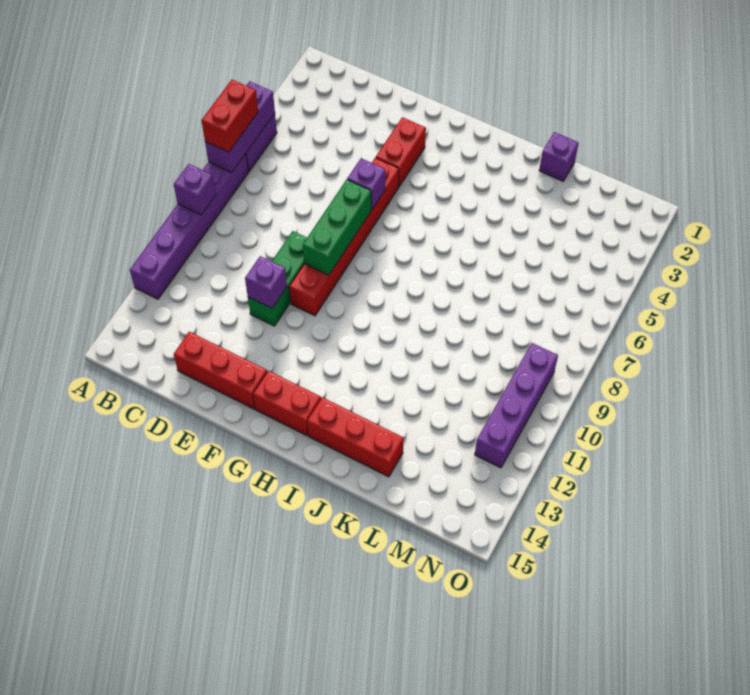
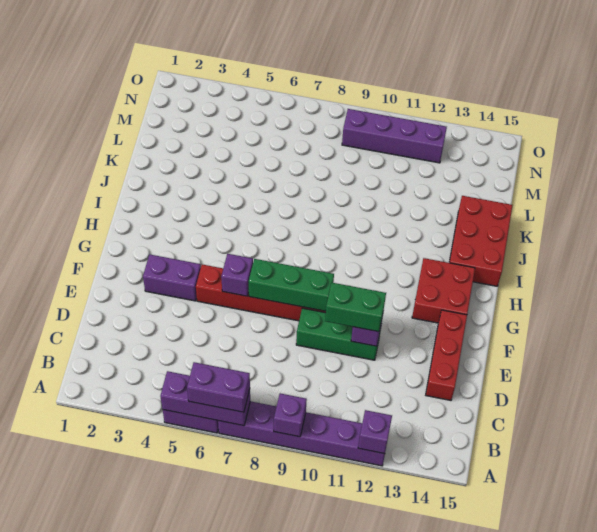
red 1x2 brick [201,80,258,152] -> purple 1x2 brick [187,362,250,412]
none -> green 1x2 brick [325,283,386,332]
red 1x2 brick [376,117,426,187] -> purple 1x2 brick [143,254,201,301]
red 1x2 brick [253,371,321,436] -> red 2x2 brick [412,258,475,323]
red 1x3 brick [307,397,404,477] -> red 2x3 brick [449,196,513,286]
purple 1x1 brick [539,132,579,181] -> purple 1x1 brick moved to [358,410,392,454]

